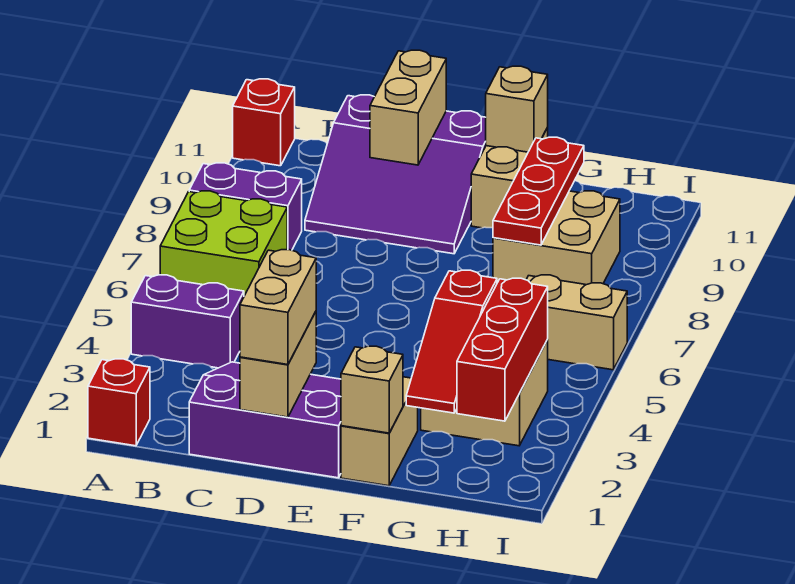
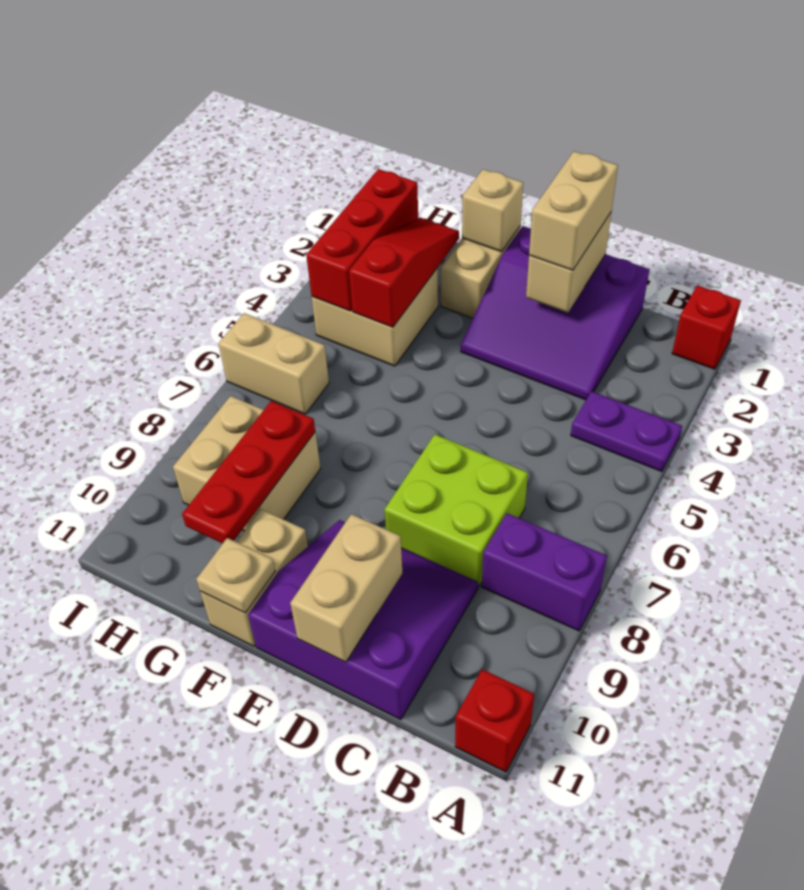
purple 1x2 brick [131,275,244,368] -> purple 1x2 plate [571,391,682,472]
lime 2x2 brick [160,191,287,296] -> lime 2x2 brick moved to [384,434,528,586]
tan 1x1 brick [486,66,548,152] -> tan 1x1 plate [196,538,275,613]

